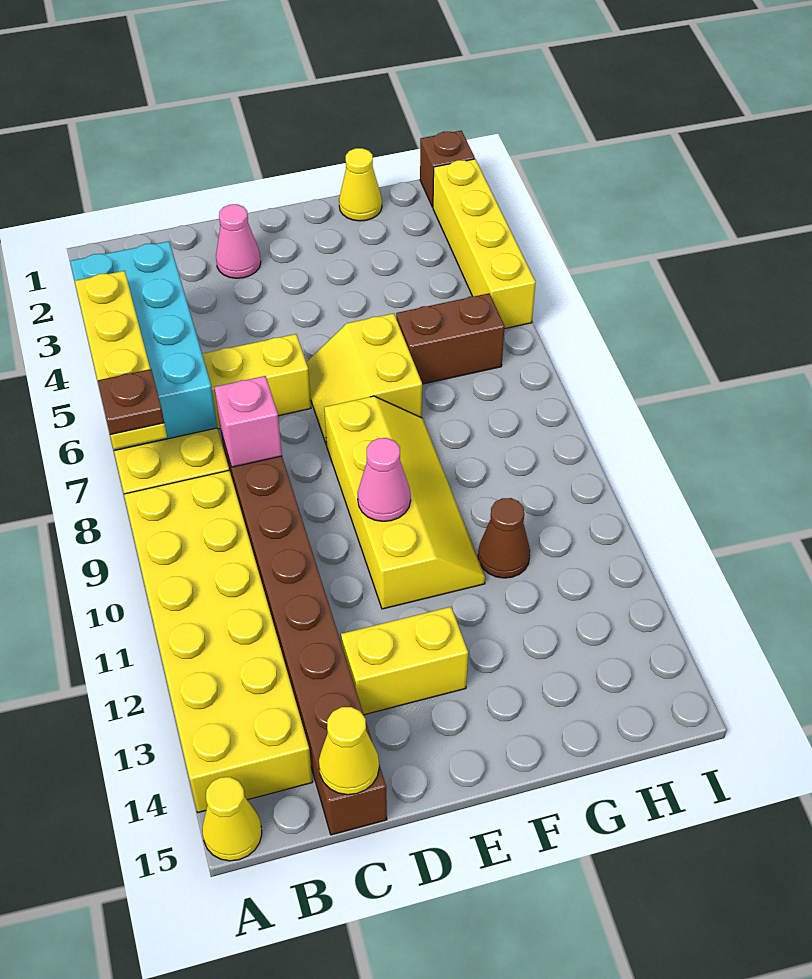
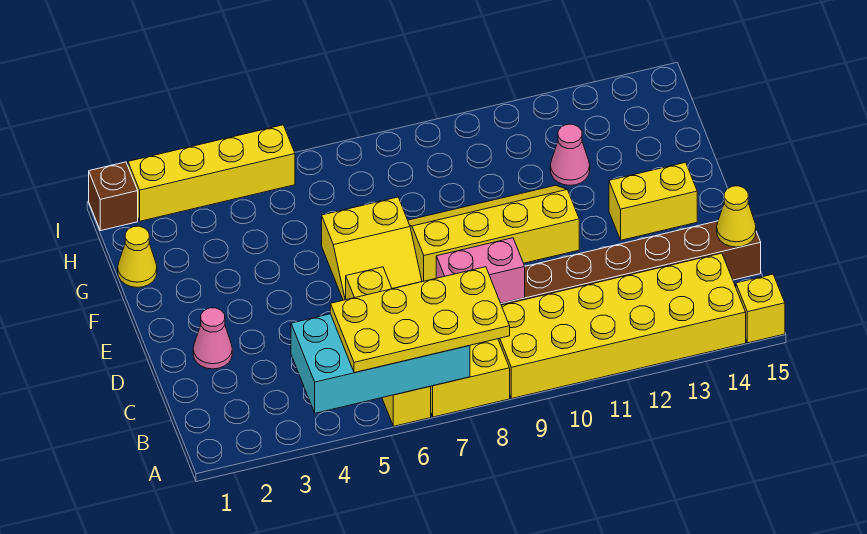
yellow 1x4 plate [75,271,167,449] -> yellow 2x4 plate [330,267,510,373]
brown 1x1 plate [98,369,164,435] -> none
yellow 1x1 cone [202,777,262,861] -> yellow 1x1 brick [736,274,785,343]
pink 1x1 brick [214,376,282,467] -> pink 1x2 brick [436,238,525,303]
yellow 1x2 brick [341,607,468,715] -> yellow 1x2 brick turned to [609,162,697,240]
pink 1x1 cone [358,438,411,521] -> pink 1x1 cone moved to [550,124,590,185]
brown 1x2 brick [396,293,505,384] -> none
brown 1x1 cone [478,498,530,578] -> none

